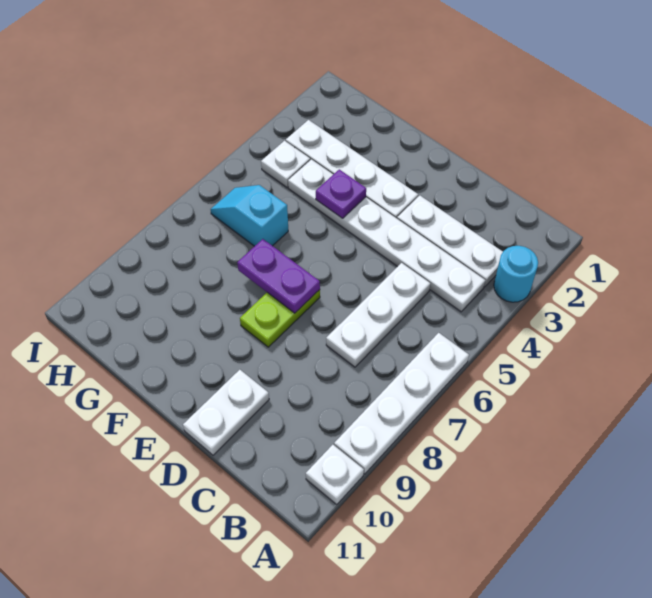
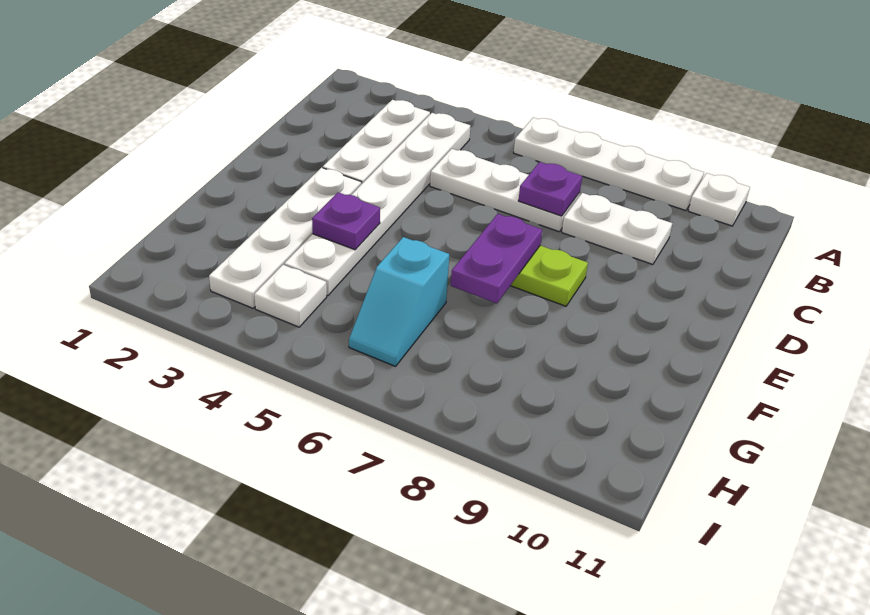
cyan 1x1 round brick [494,246,538,302] -> none
none -> purple 1x1 plate [518,162,582,216]
white 1x2 plate [183,370,269,455] -> white 1x2 plate moved to [562,193,672,265]

